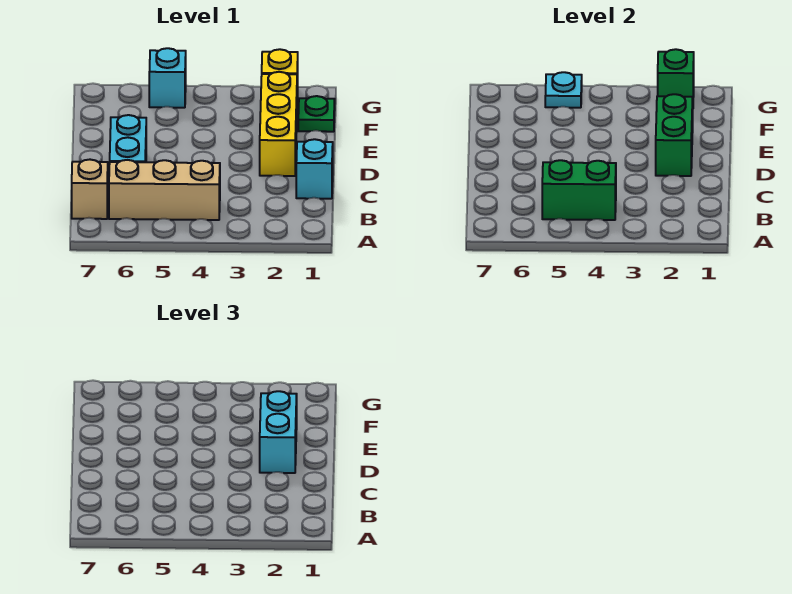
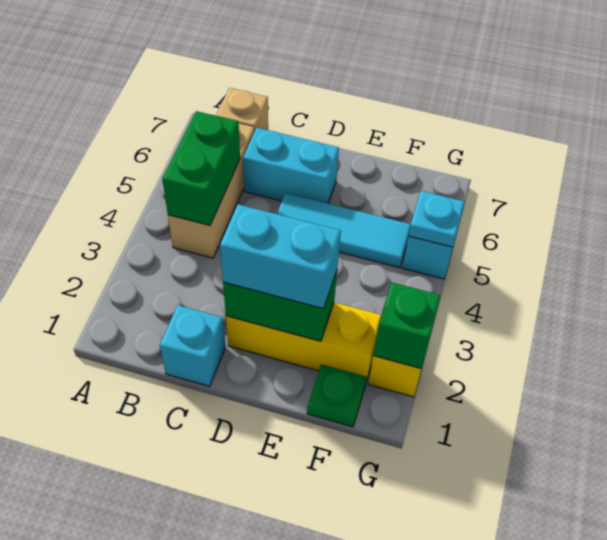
none -> cyan 1x3 tile [277,193,411,268]

